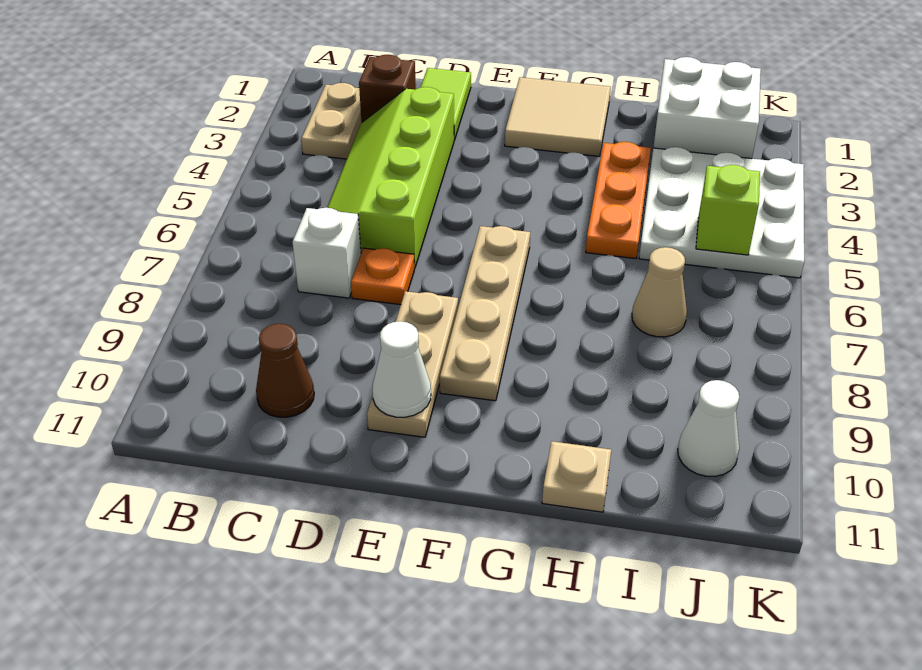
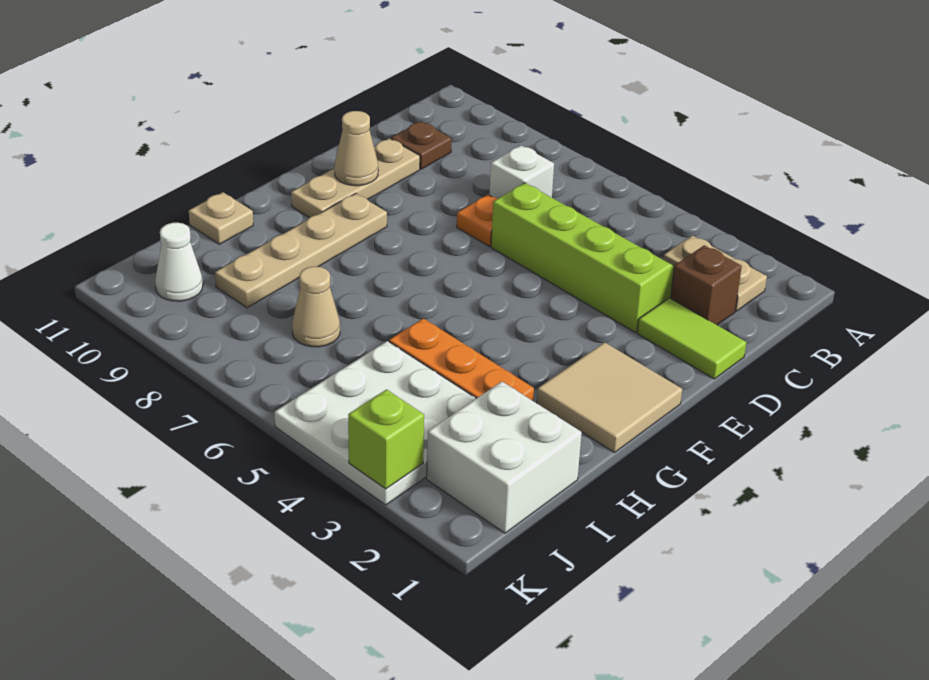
brown 1x1 cone [256,324,314,417] -> brown 1x1 plate [391,121,452,169]
tan 1x3 plate [367,291,458,437] -> tan 1x3 plate turned to [291,138,420,218]
white 1x1 cone [372,321,431,417] -> tan 1x1 cone [334,111,378,186]
tan 1x4 plate [440,226,530,401] -> tan 1x4 plate turned to [215,193,387,308]
lime 1x1 brick [696,165,760,255] -> lime 1x1 brick moved to [348,390,424,489]

